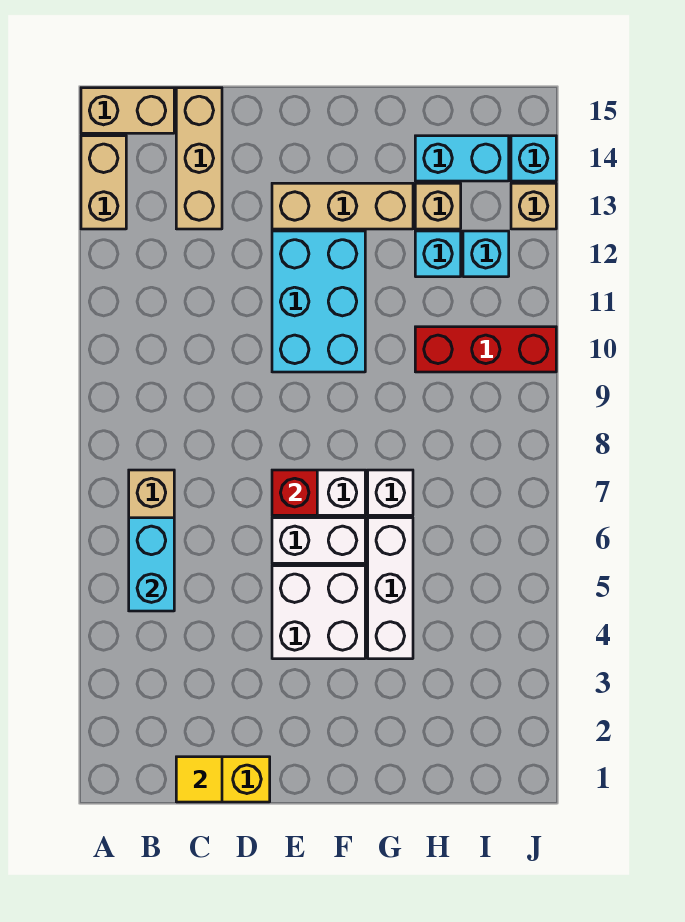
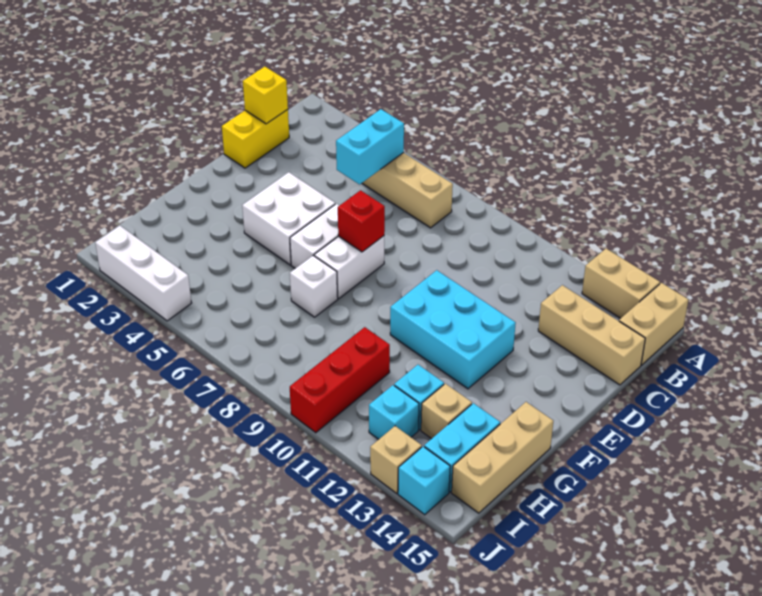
cyan 1x2 brick [129,518,174,611] -> cyan 1x2 brick turned to [336,109,404,184]
yellow 1x1 tile [176,757,222,802] -> yellow 1x1 brick [243,67,288,124]
tan 1x3 brick [272,183,413,229] -> tan 1x3 brick moved to [452,402,553,513]
white 1x3 brick [368,518,413,659] -> white 1x3 brick moved to [95,226,191,321]

